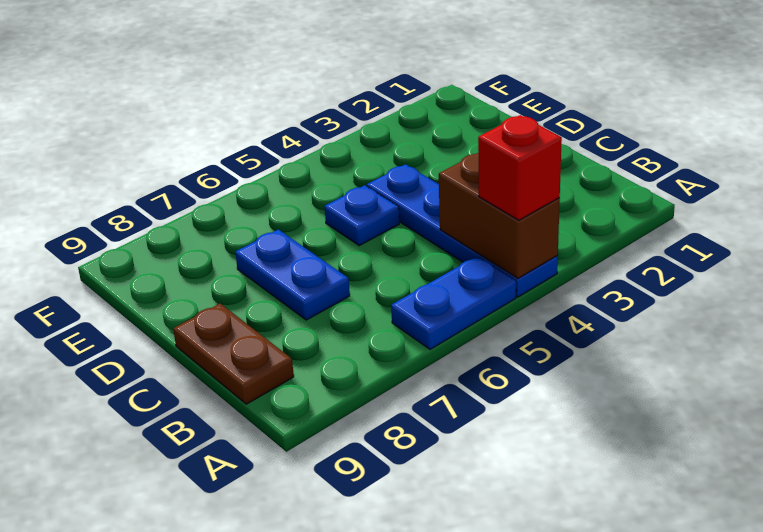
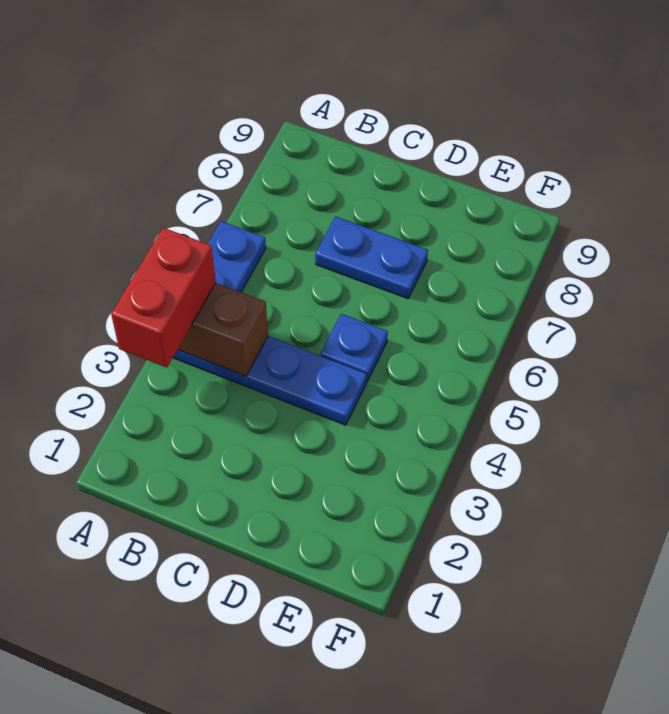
red 1x1 brick [478,115,562,220] -> red 1x2 brick [111,228,216,368]
brown 1x2 plate [173,304,294,404] -> none

